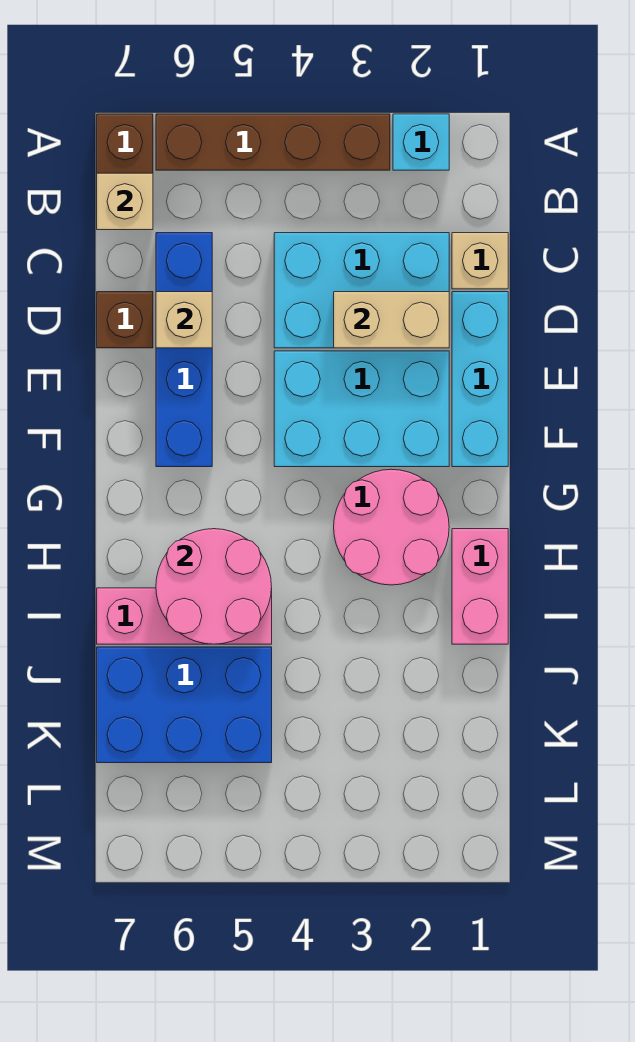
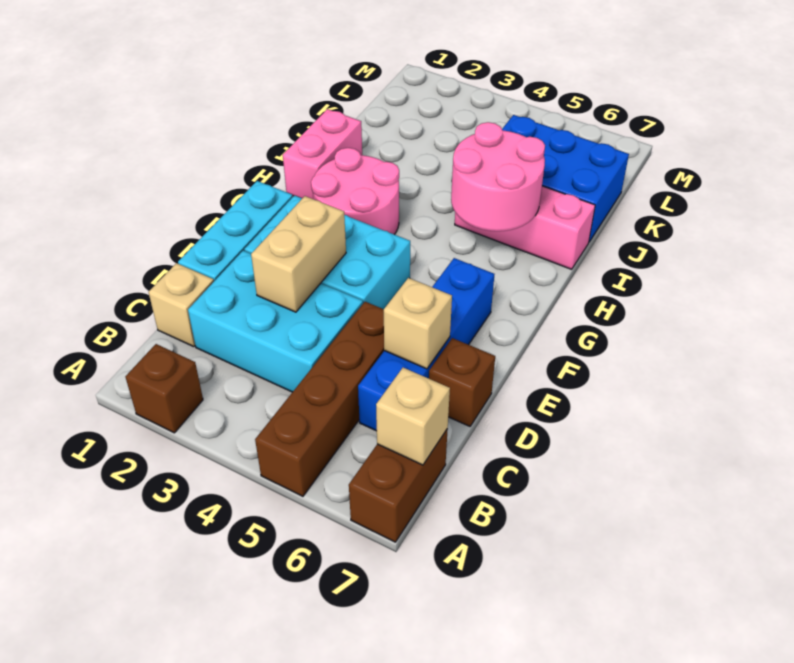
cyan 1x1 brick [393,114,449,170] -> brown 1x1 brick [125,344,203,433]
brown 1x4 brick [156,114,390,170] -> brown 1x4 brick turned to [255,302,384,496]
tan 1x2 brick [334,292,449,348] -> tan 1x2 brick turned to [251,196,346,312]

